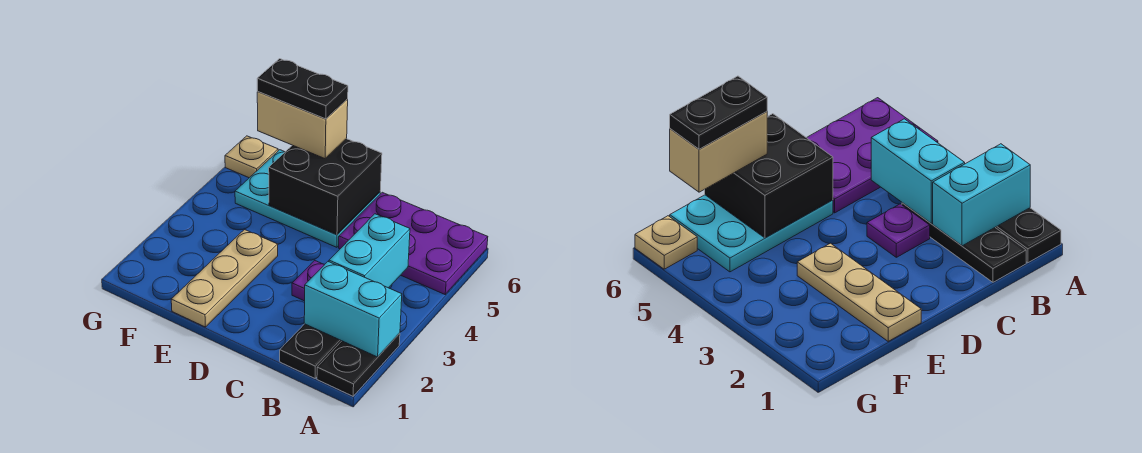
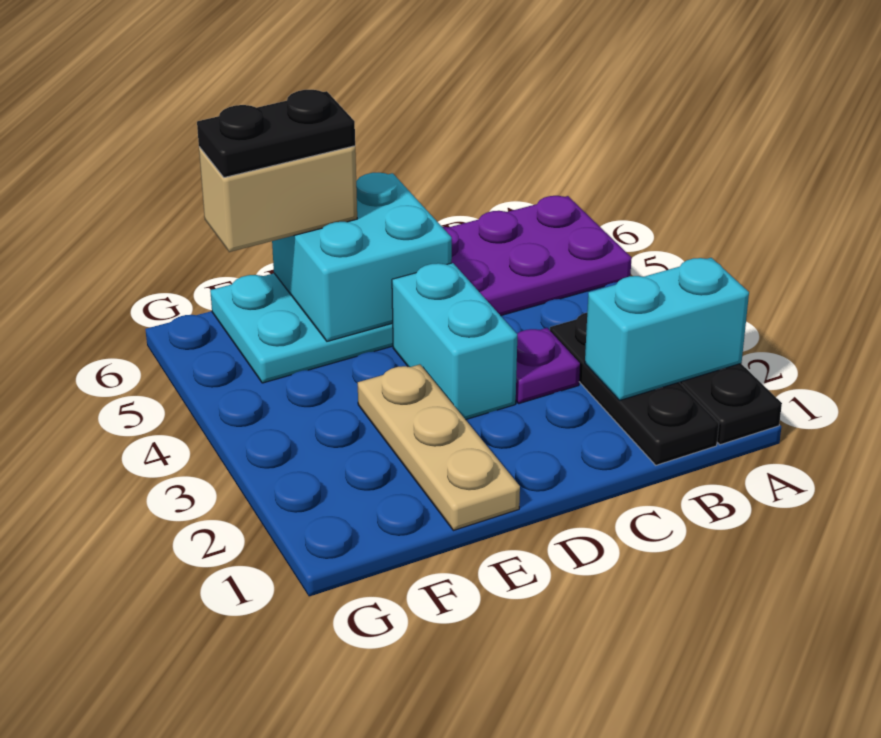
cyan 1x2 brick [329,214,410,288] -> cyan 1x2 brick moved to [392,263,517,420]
black 2x2 brick [269,139,382,235] -> cyan 2x2 brick [272,173,452,341]
tan 1x1 plate [225,136,278,178] -> none

